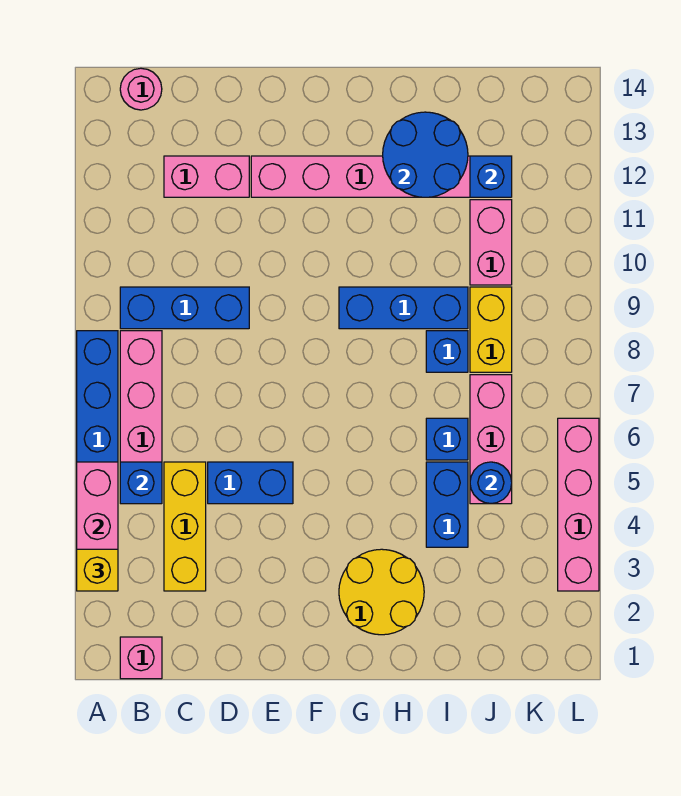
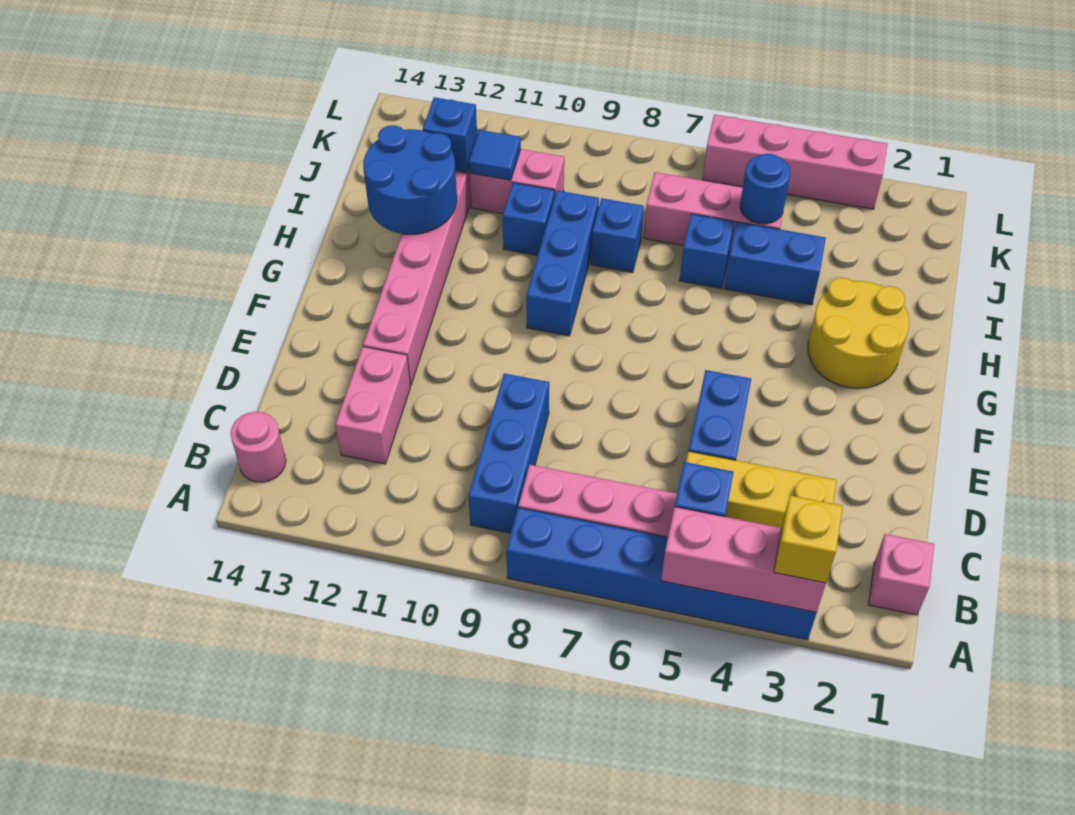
none -> blue 1x1 brick [503,183,555,255]
yellow 1x2 brick [470,287,512,372] -> none
none -> blue 1x1 tile [469,130,521,180]

